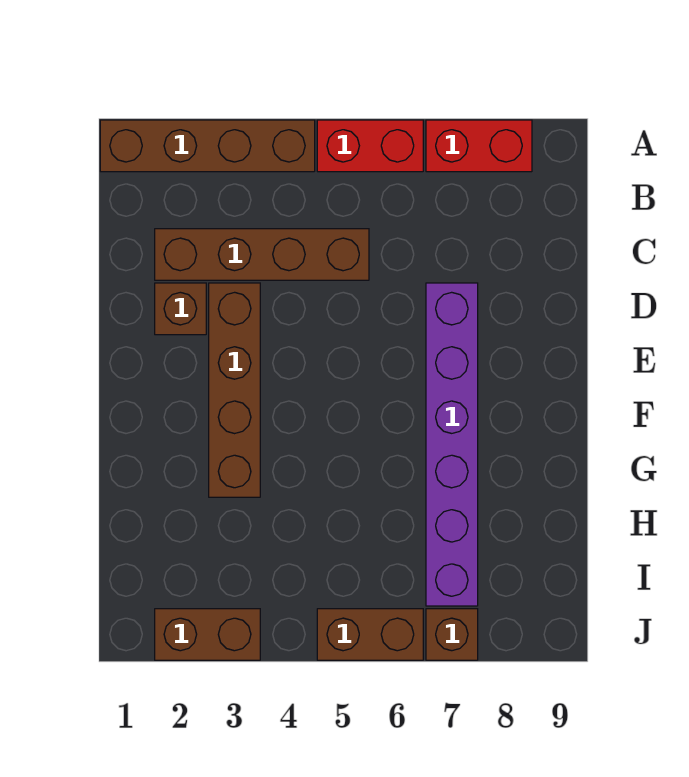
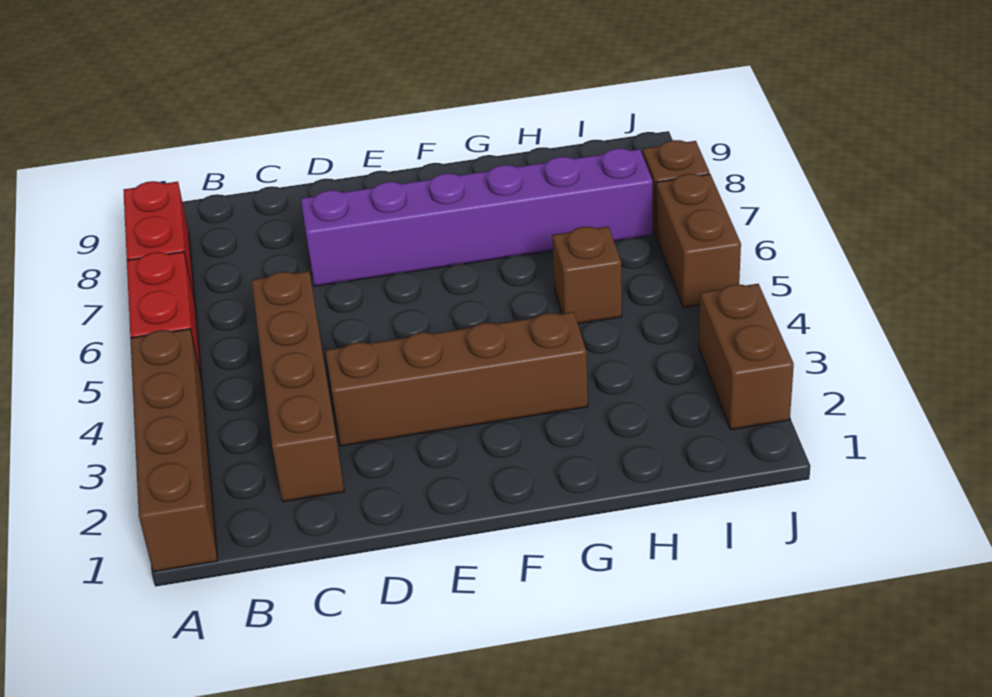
brown 1x1 brick [155,283,206,335] -> brown 1x1 brick moved to [552,227,622,324]

